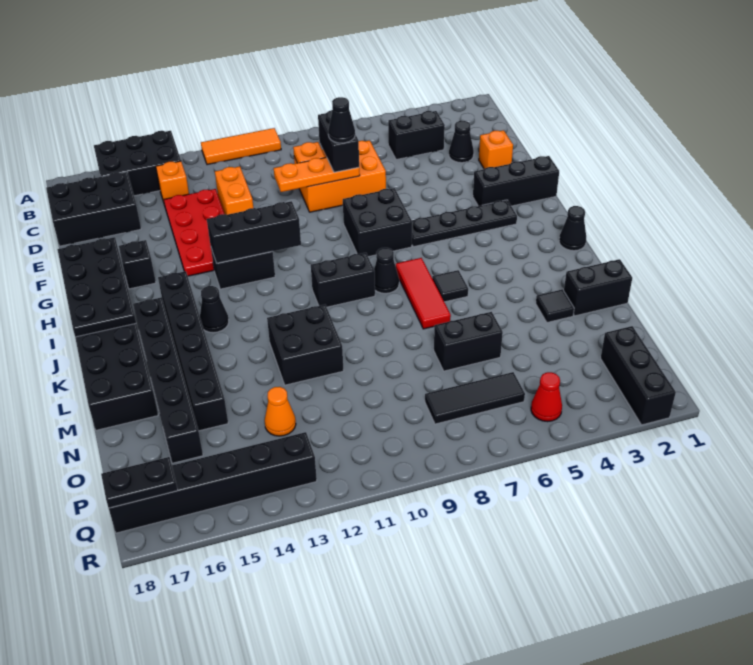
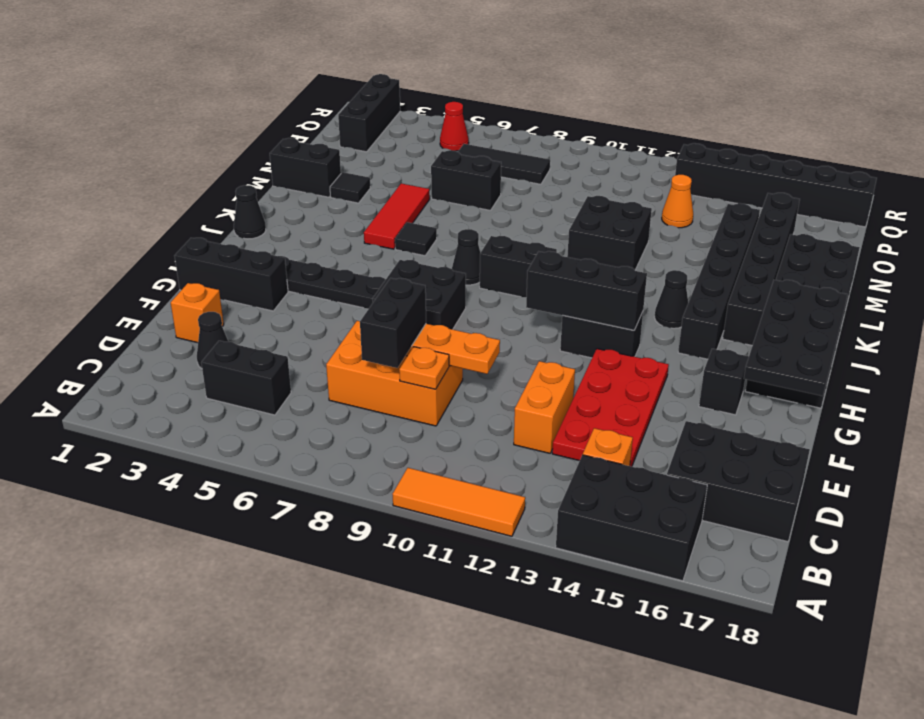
black 1x1 cone [328,97,355,143] -> none
red 1x3 tile [396,258,451,329] -> red 1x3 tile moved to [364,184,430,249]
black 1x2 plate [101,457,178,508] -> none

